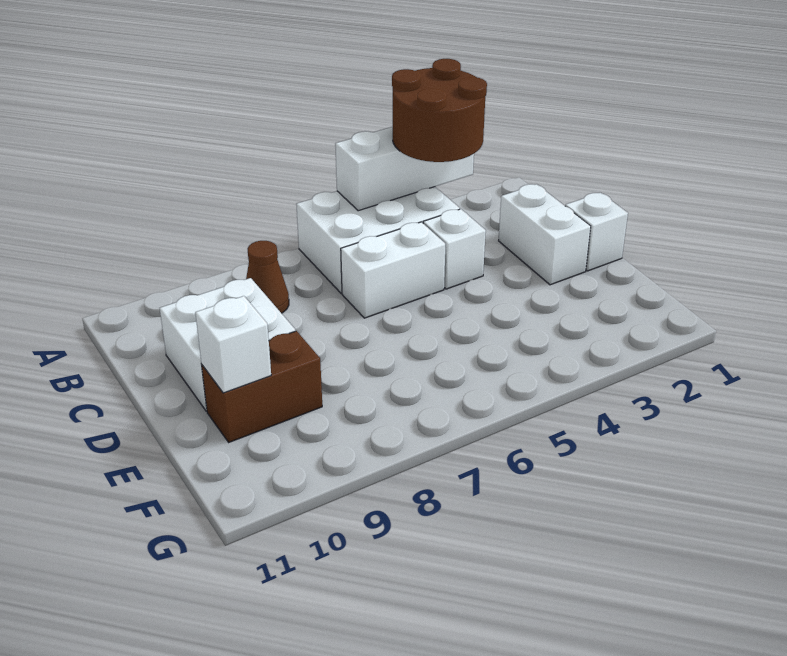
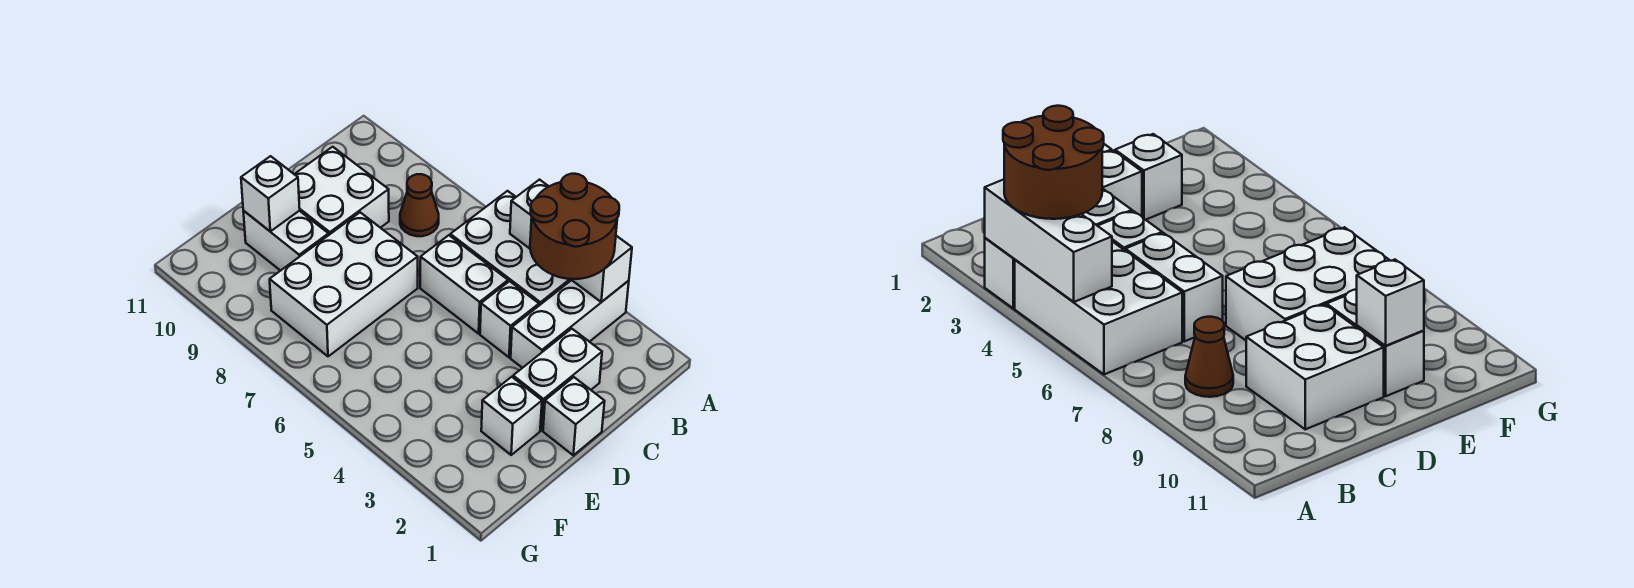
none -> white 1x3 brick [511,280,629,368]
none -> white 2x3 brick [270,212,418,356]
none -> white 1x1 brick [481,377,542,455]
brown 1x2 brick [202,331,322,442] -> white 1x2 brick [243,211,329,271]

